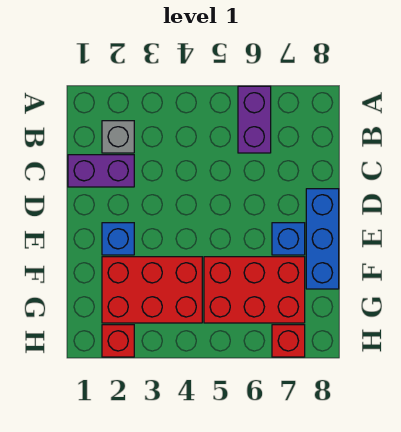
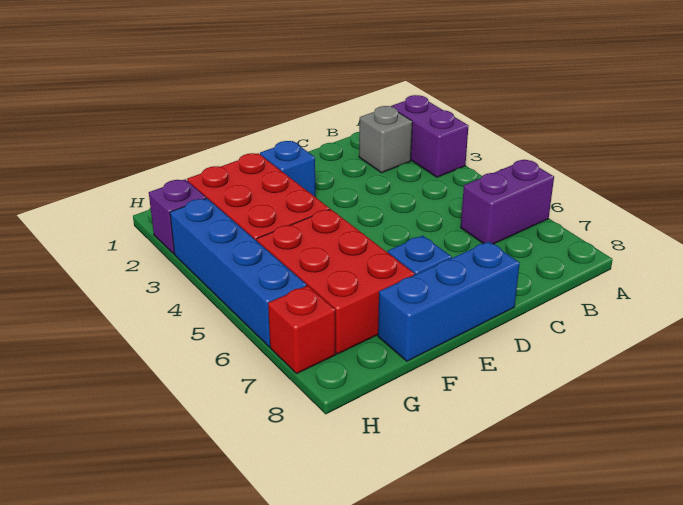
purple 1x2 brick [68,155,134,187] -> purple 1x2 brick moved to [391,95,468,177]
red 1x1 brick [102,325,134,357] -> purple 1x1 brick [149,179,206,254]
none -> blue 1x4 brick [170,198,306,347]

